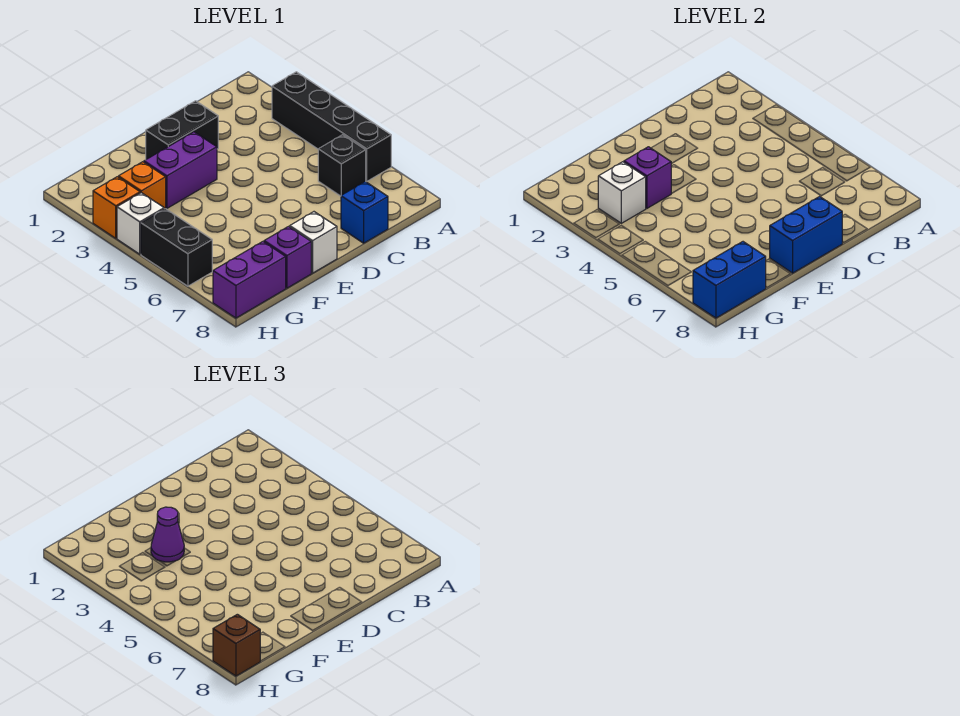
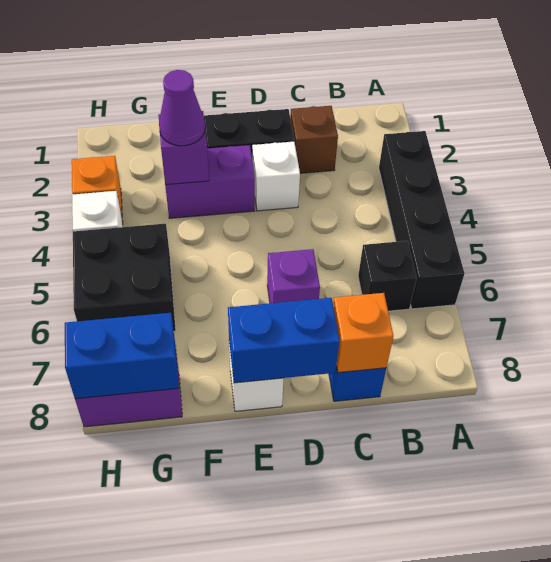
purple 1x1 brick [264,227,311,288] -> purple 1x1 brick moved to [267,249,320,303]
orange 1x1 brick [118,162,166,209] -> orange 1x1 brick moved to [333,293,393,373]
white 1x1 brick [598,162,646,223] -> white 1x1 brick moved to [252,141,300,211]
black 1x2 brick [141,209,212,286] -> black 2x2 brick [73,224,176,332]
brown 1x1 brick [213,614,260,676] -> brown 1x1 brick moved to [290,106,338,173]

